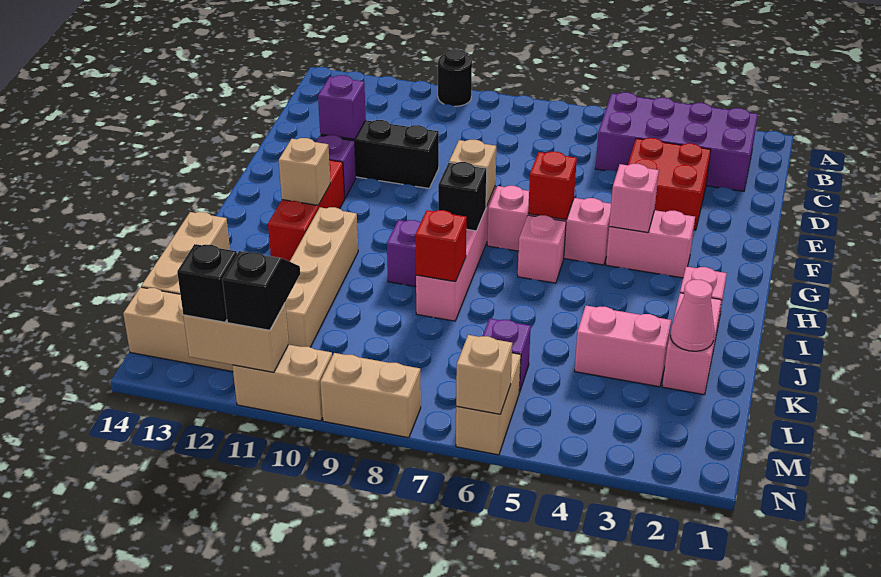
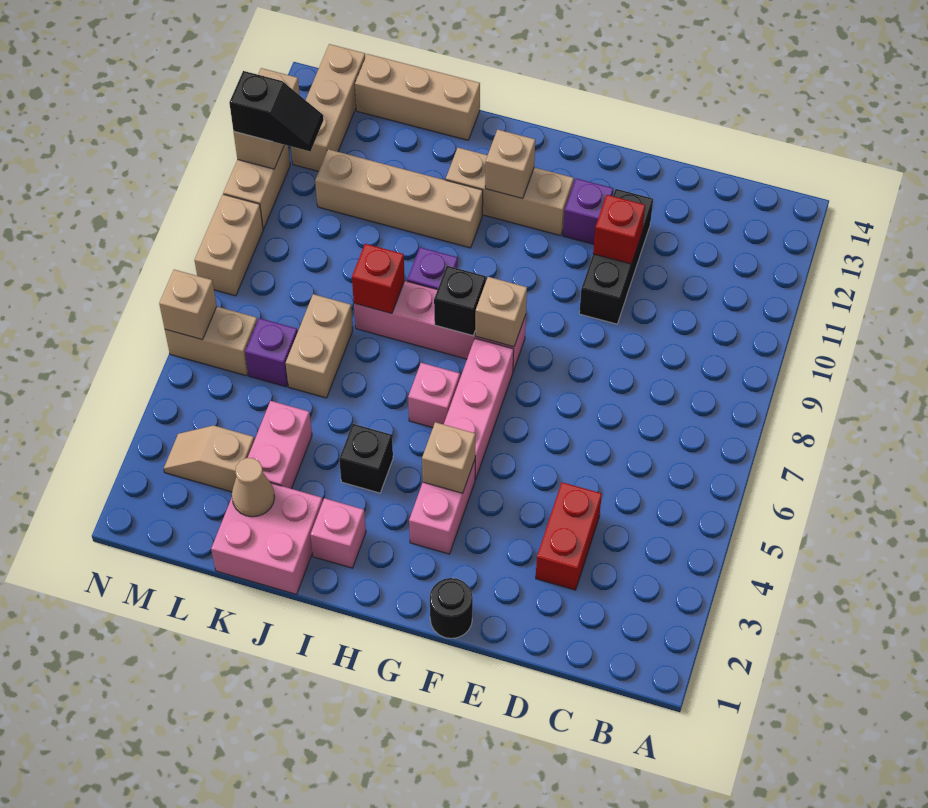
black 1x1 round brick [438,49,472,106] -> black 1x1 round brick moved to [430,578,473,639]
purple 2x4 brick [595,92,758,191] -> none
red 2x2 brick [628,138,711,230] -> red 1x2 brick [536,482,602,590]
purple 1x1 brick [318,75,366,139] -> none
pink 1x1 brick [609,164,659,233] -> tan 1x1 brick [422,422,476,493]
red 1x1 brick [528,152,577,220] -> red 1x1 brick moved to [593,195,645,264]
red 1x3 brick [268,160,345,262] -> tan 1x3 brick [446,148,574,236]
pink 1x2 brick [662,293,721,395] -> pink 2x2 brick [211,483,323,594]
pink 1x1 cone [670,280,715,351] -> tan 1x1 cone [232,458,275,517]
none -> tan 1x2 brick [286,294,353,398]
none -> tan 1x2 slope [164,426,254,492]
black 1x1 brick [177,244,237,322] -> black 1x1 brick moved to [339,424,393,493]

